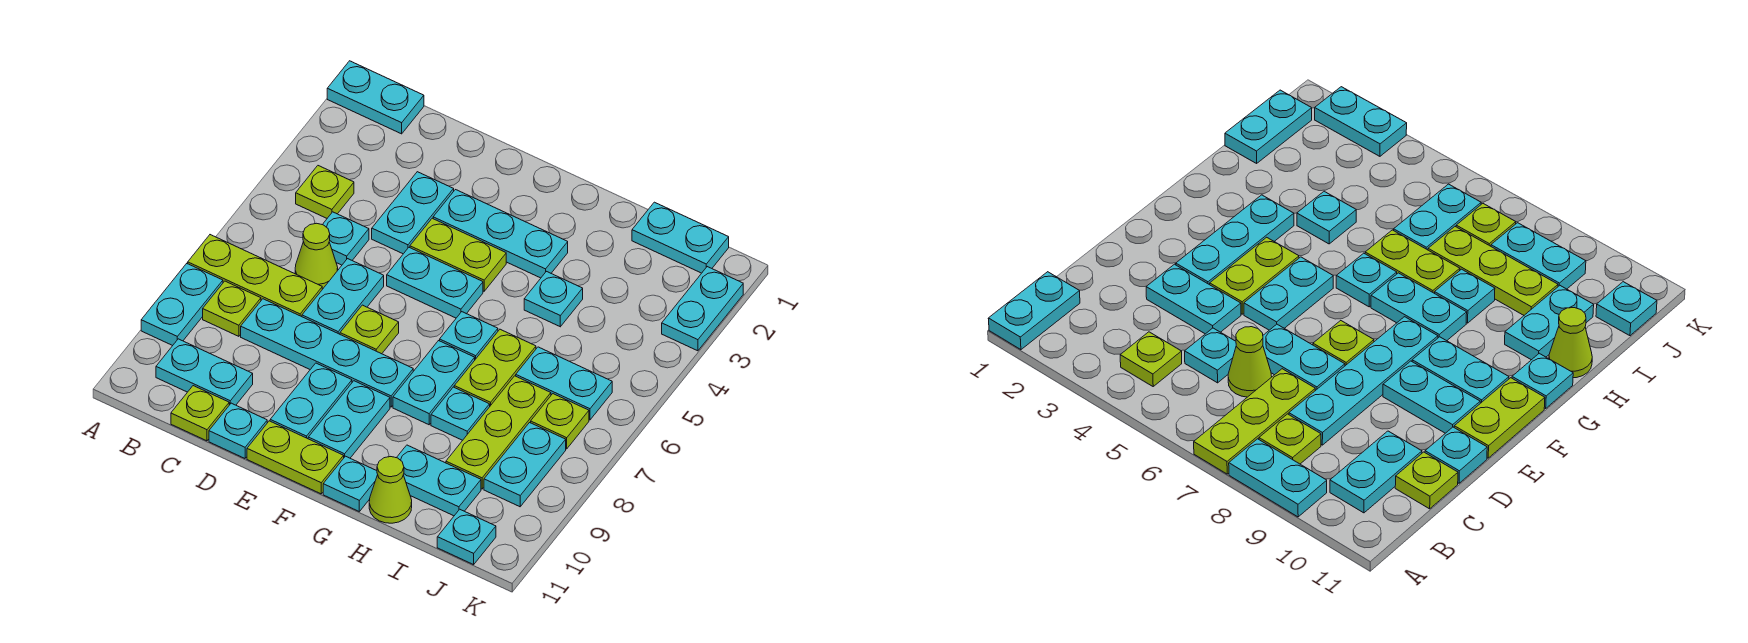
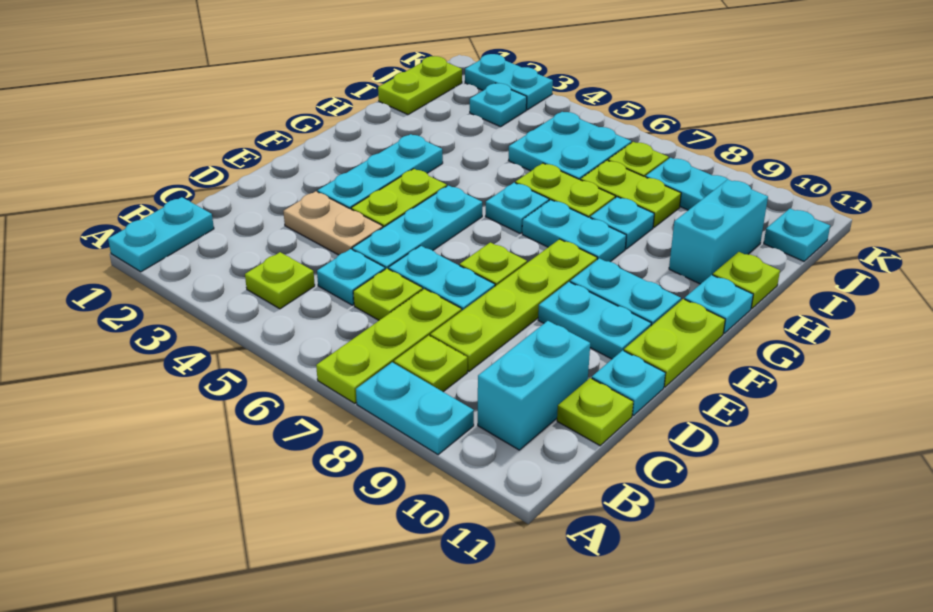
cyan 1x2 plate [156,339,253,405] -> cyan 1x2 brick [478,321,590,450]
lime 1x1 cone [295,223,338,289] -> lime 1x1 plate [353,269,423,320]
cyan 1x4 plate [241,299,413,407] -> lime 1x4 plate [430,239,597,371]
cyan 1x2 plate [372,172,454,254] -> tan 1x2 plate [283,191,383,255]
cyan 1x2 plate [387,248,483,318] -> cyan 1x3 plate [352,185,482,269]
cyan 1x1 plate [524,271,583,327] -> cyan 1x1 plate moved to [470,83,527,127]
cyan 1x2 plate [397,445,481,516] -> cyan 1x2 brick [669,180,768,284]
lime 1x1 cone [369,457,412,523] -> lime 1x1 plate [713,252,780,308]
cyan 1x2 plate [632,202,729,273] -> lime 1x2 plate [378,56,462,115]
cyan 1x2 plate [516,347,612,420] -> cyan 2x2 plate [509,112,631,180]
lime 1x3 plate [446,376,551,489] -> lime 1x2 plate [581,160,681,227]

